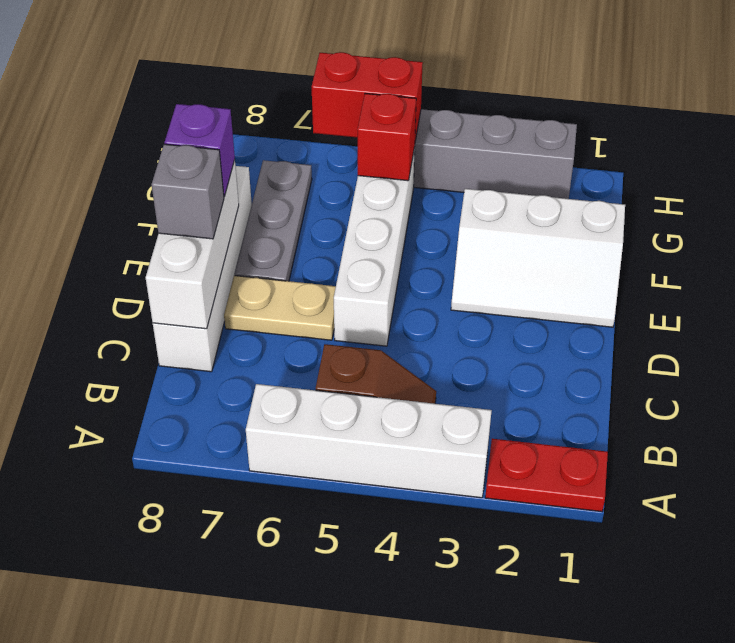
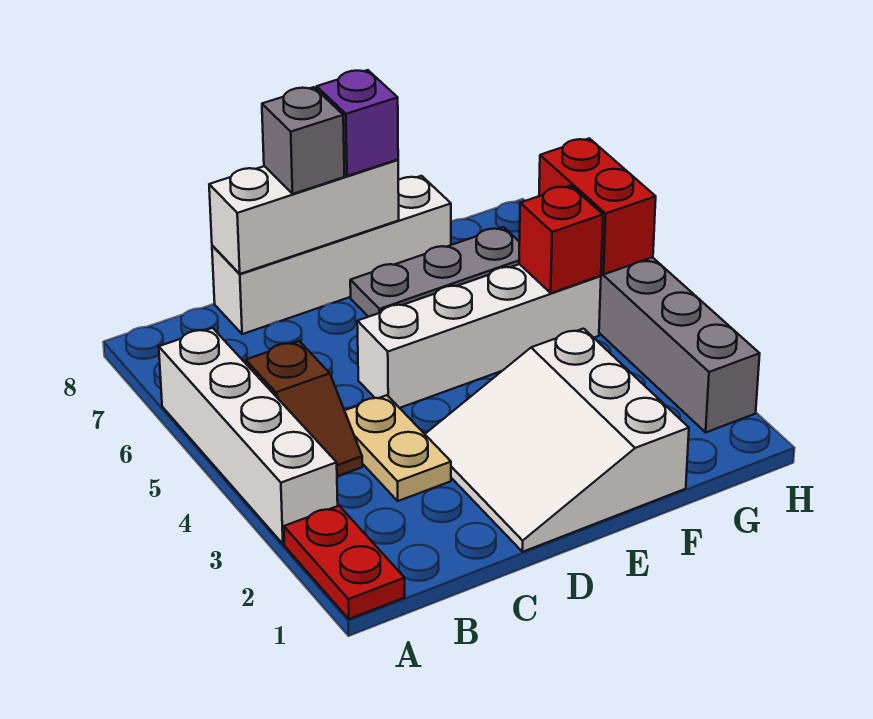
tan 1x2 plate [224,276,336,340] -> tan 1x2 plate moved to [345,395,451,501]
white 2x3 slope [451,189,625,327] -> white 3x3 slope [425,329,689,552]

